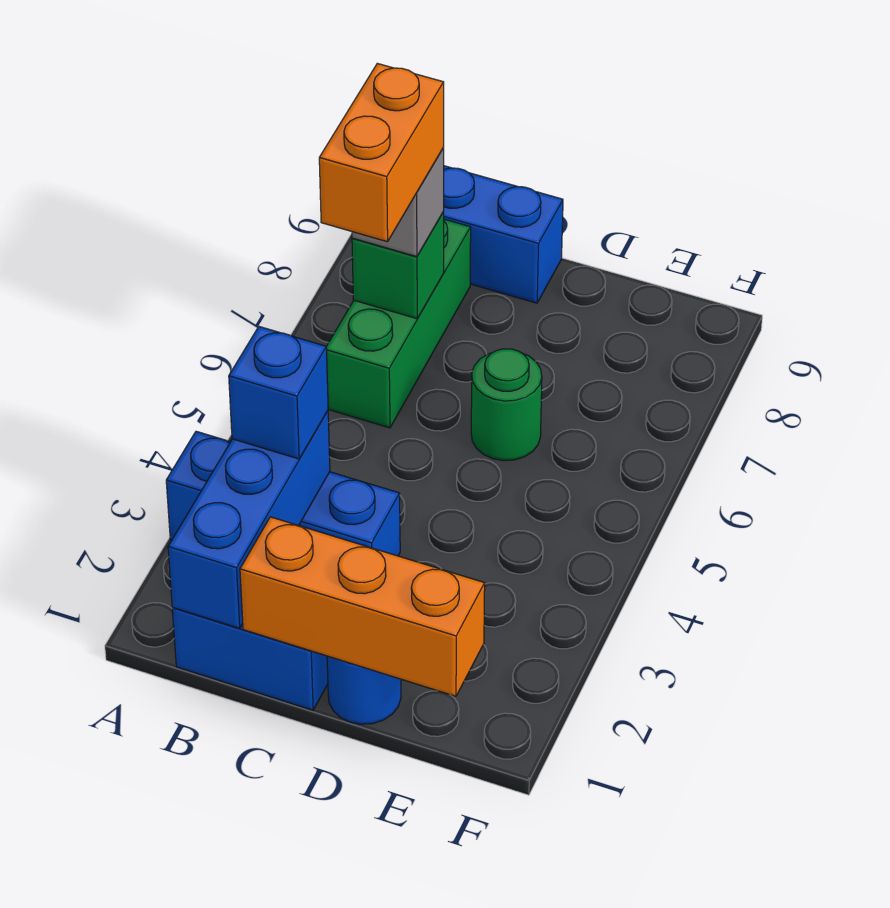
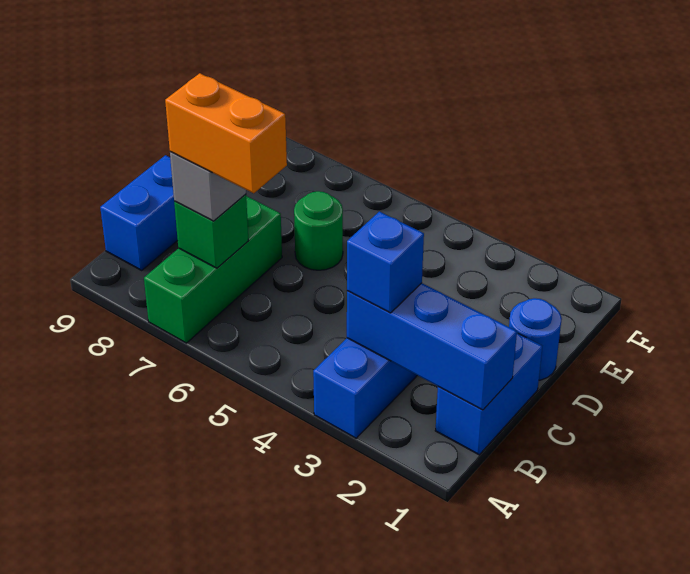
green 1x3 brick [326,219,471,428] -> green 1x3 brick turned to [144,196,282,343]
orange 1x3 brick [240,517,485,696] -> none

